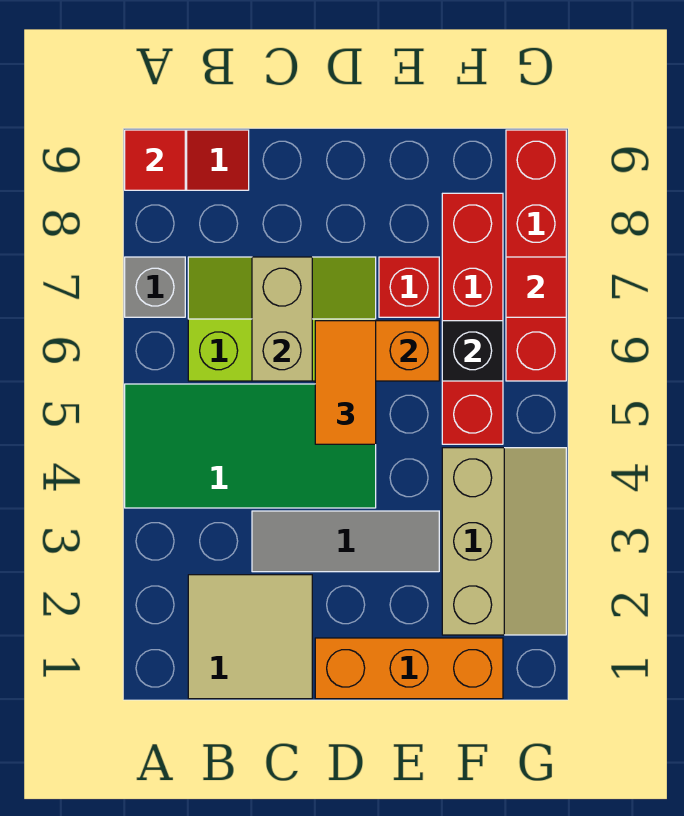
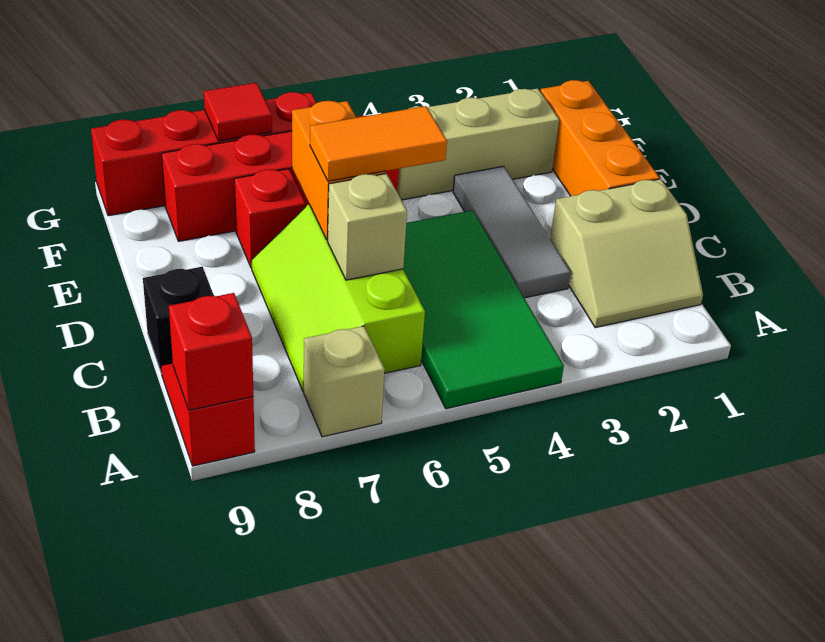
grey 1x1 brick [125,257,185,317] -> tan 1x1 brick [304,326,385,437]
red 1x1 tile [125,130,185,190] -> red 1x1 brick [169,293,253,410]
tan 2x2 tile [188,575,312,699] -> tan 2x2 slope [550,179,703,328]
tan 1x2 brick [252,257,312,381] -> tan 1x1 brick [328,173,407,280]
black 1x1 brick [442,321,503,381] -> black 1x1 brick moved to [143,267,214,374]

